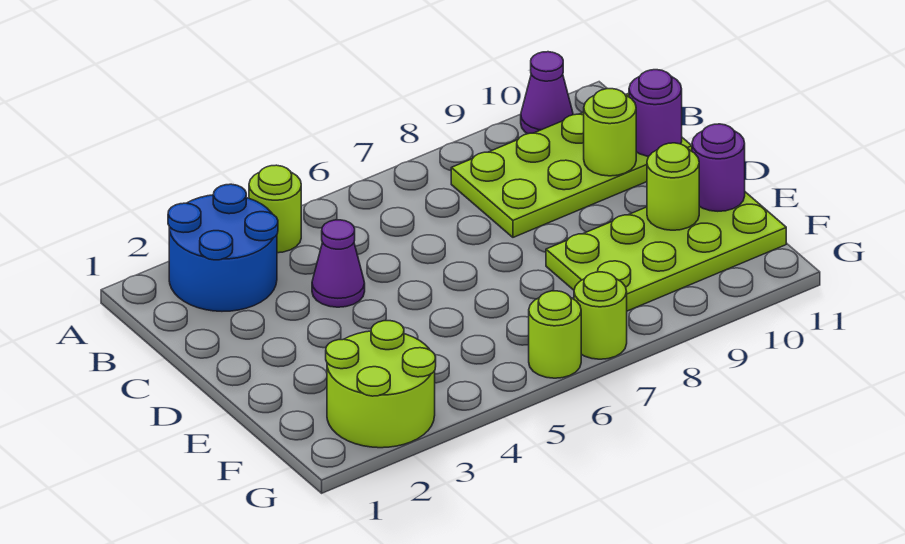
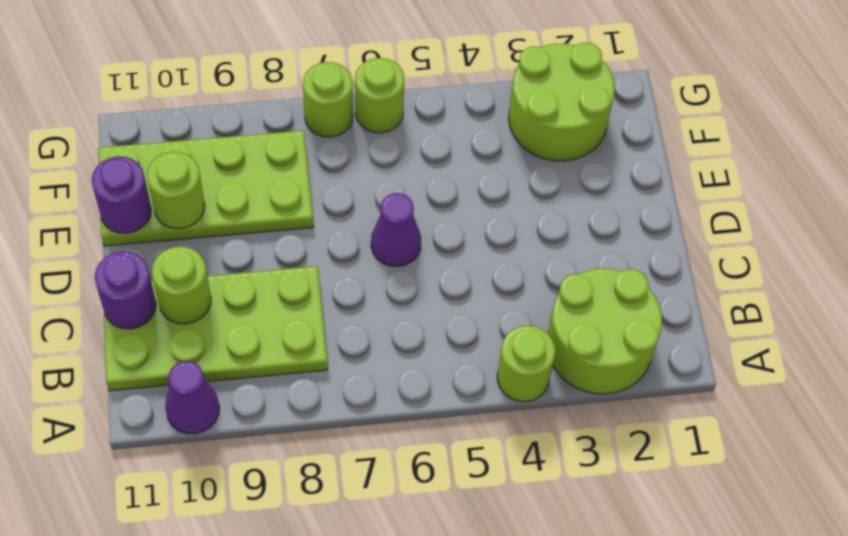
blue 2x2 round brick [168,184,278,311] -> lime 2x2 round brick [548,269,662,394]
purple 1x1 cone [312,220,365,307] -> purple 1x1 cone moved to [371,193,421,266]

